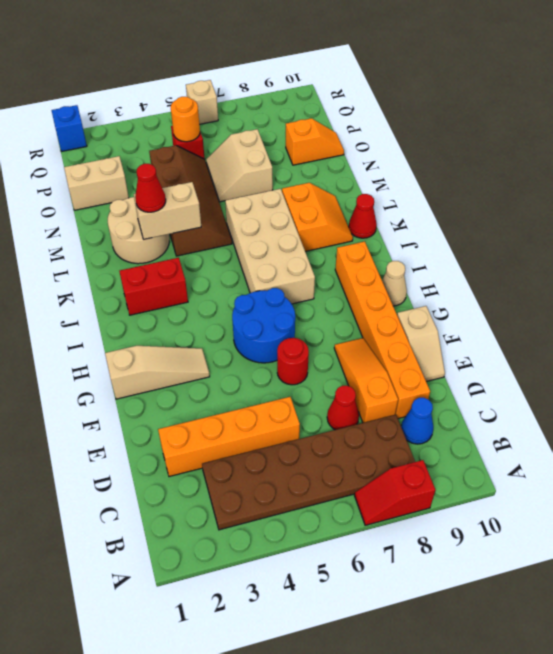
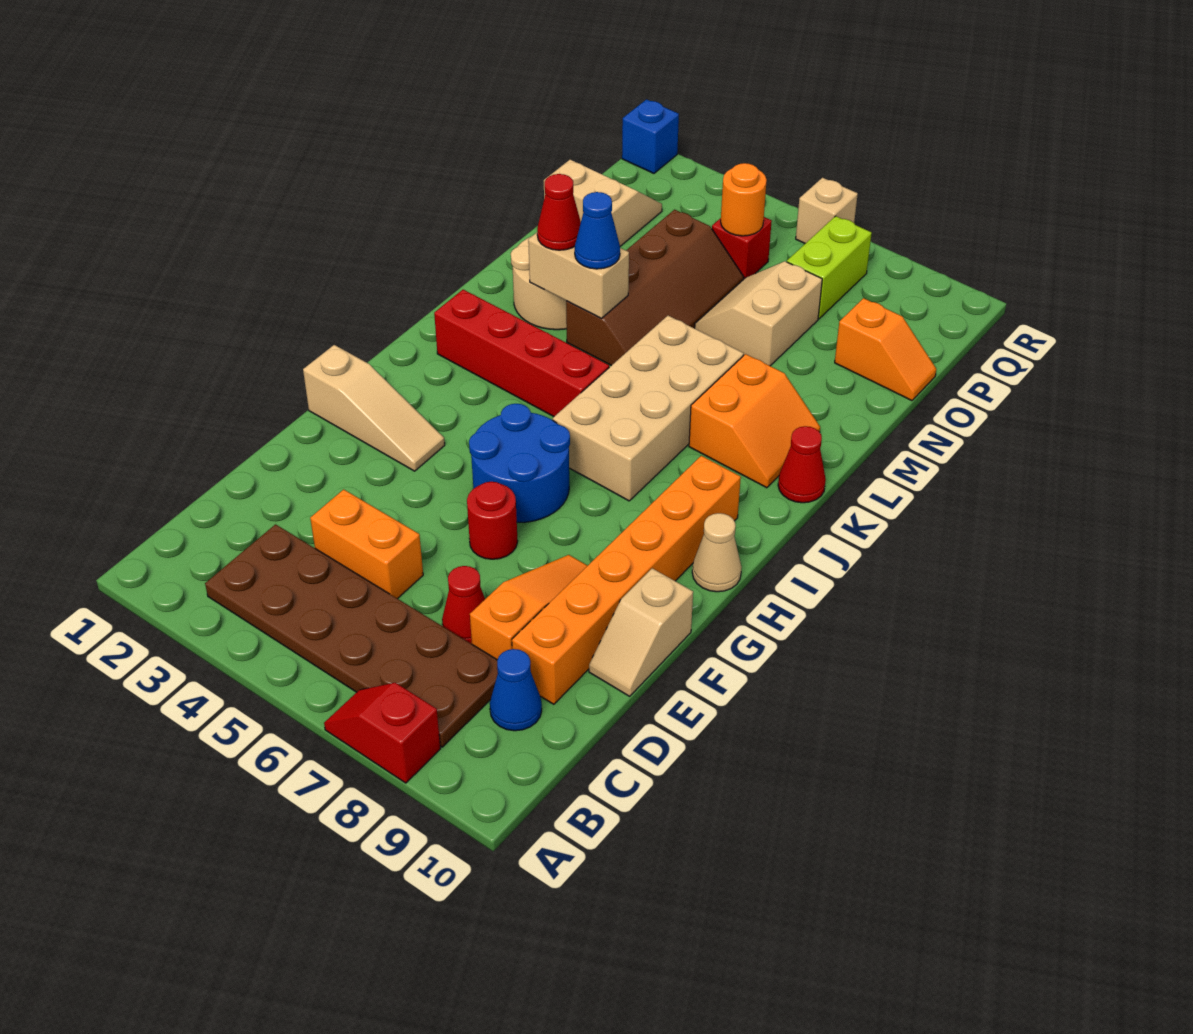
orange 1x4 brick [158,397,300,477] -> orange 1x2 brick [310,489,423,599]
red 1x2 brick [119,258,188,315] -> red 1x4 brick [434,290,609,417]
none -> blue 1x1 cone [575,192,620,269]
none -> lime 1x2 brick [787,216,872,319]

